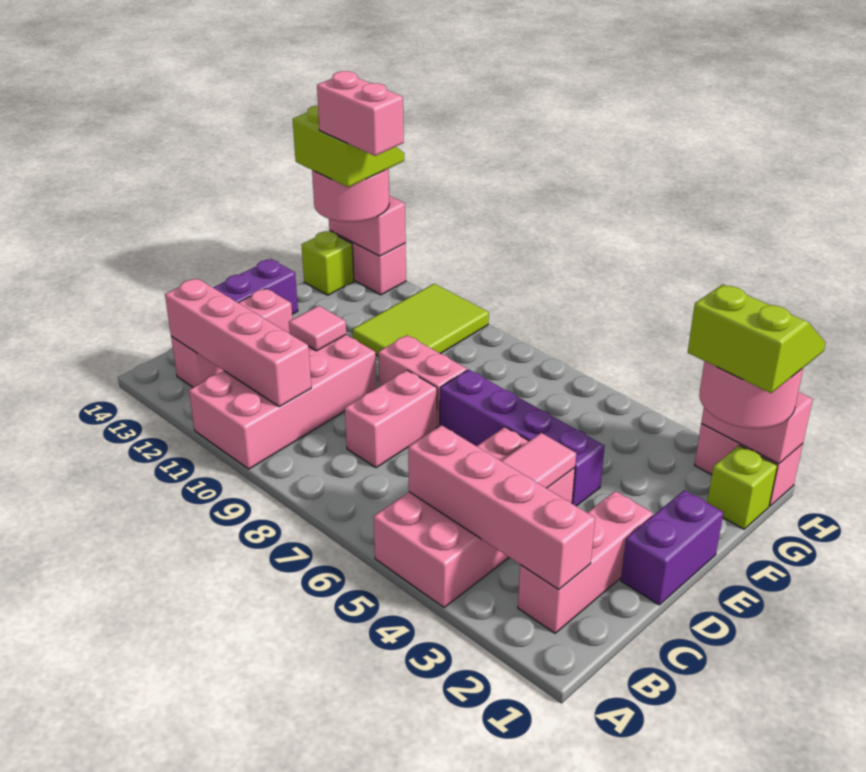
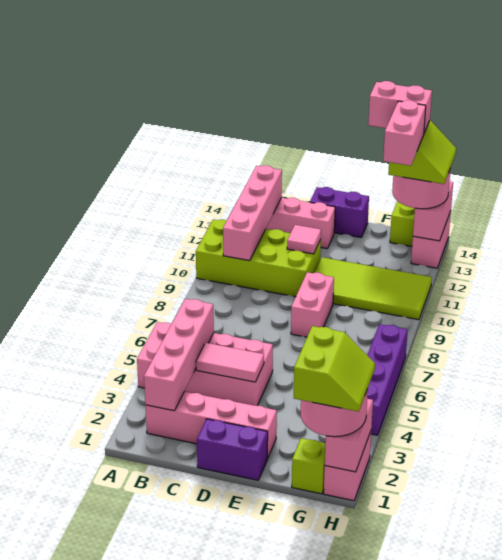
pink 2x4 brick [189,335,377,469] -> lime 2x4 brick [196,220,321,297]
pink 1x3 brick [518,491,653,633] -> pink 1x4 brick [145,391,277,458]
pink 1x2 brick [345,370,437,468] -> pink 1x2 brick moved to [368,81,432,133]
purple 1x4 brick [440,370,605,506] -> purple 1x4 brick moved to [367,324,408,435]
lime 2x3 tile [352,284,489,356] -> lime 2x4 tile [315,257,432,320]

